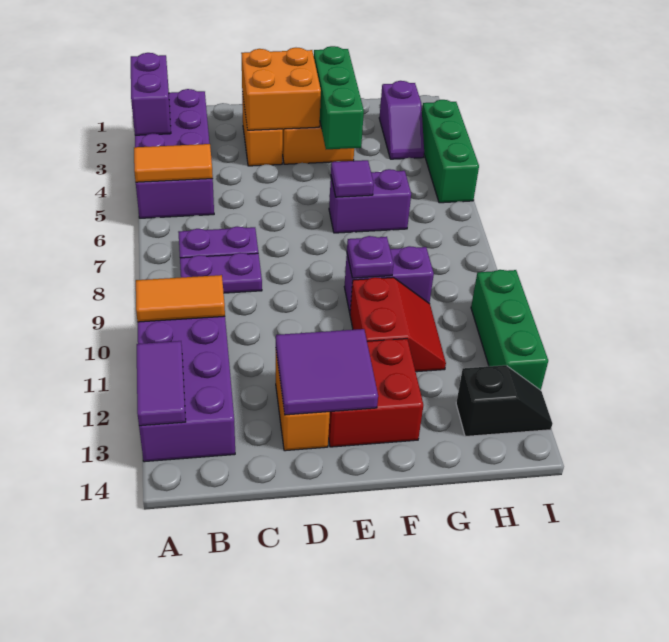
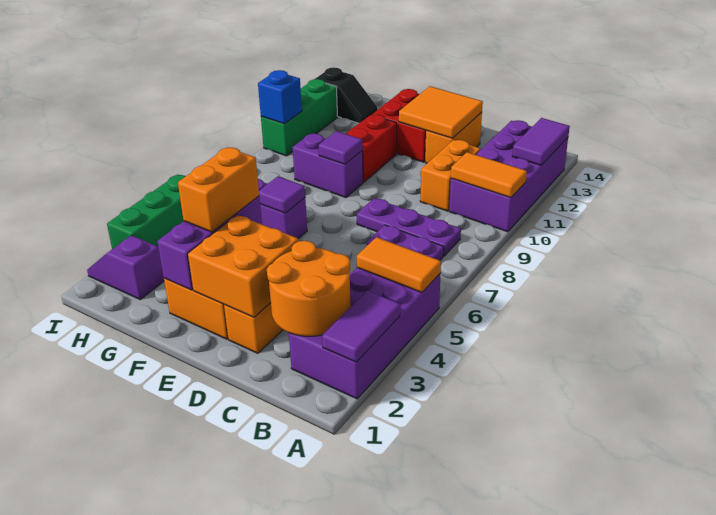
purple 1x2 brick [131,53,171,135] -> purple 1x2 tile [322,291,400,362]
none -> orange 2x2 round brick [267,241,351,336]
purple 1x2 plate [180,253,262,293] -> purple 1x3 plate [357,198,461,256]
none -> orange 1x2 brick [420,140,480,211]
purple 2x2 tile [276,329,378,415] -> orange 2x2 tile [399,86,483,138]
green 1x3 brick [314,46,364,149] -> purple 1x3 brick [157,196,262,290]
none -> orange 1x2 brick [178,148,259,232]
purple 1x1 plate [347,236,393,278] -> purple 1x1 tile [319,131,362,164]
purple 1x2 slope [379,81,424,159] -> purple 1x2 slope turned to [87,235,164,300]
black 1x2 slope [456,365,553,437] -> black 1x2 slope turned to [315,67,378,123]
none -> blue 1x1 brick [258,70,302,124]

